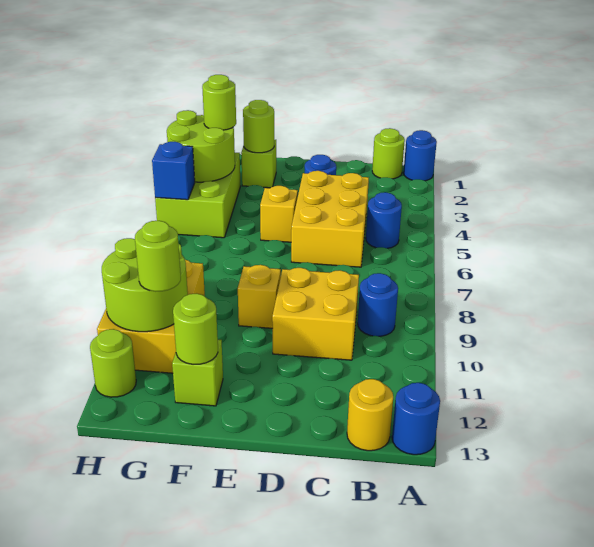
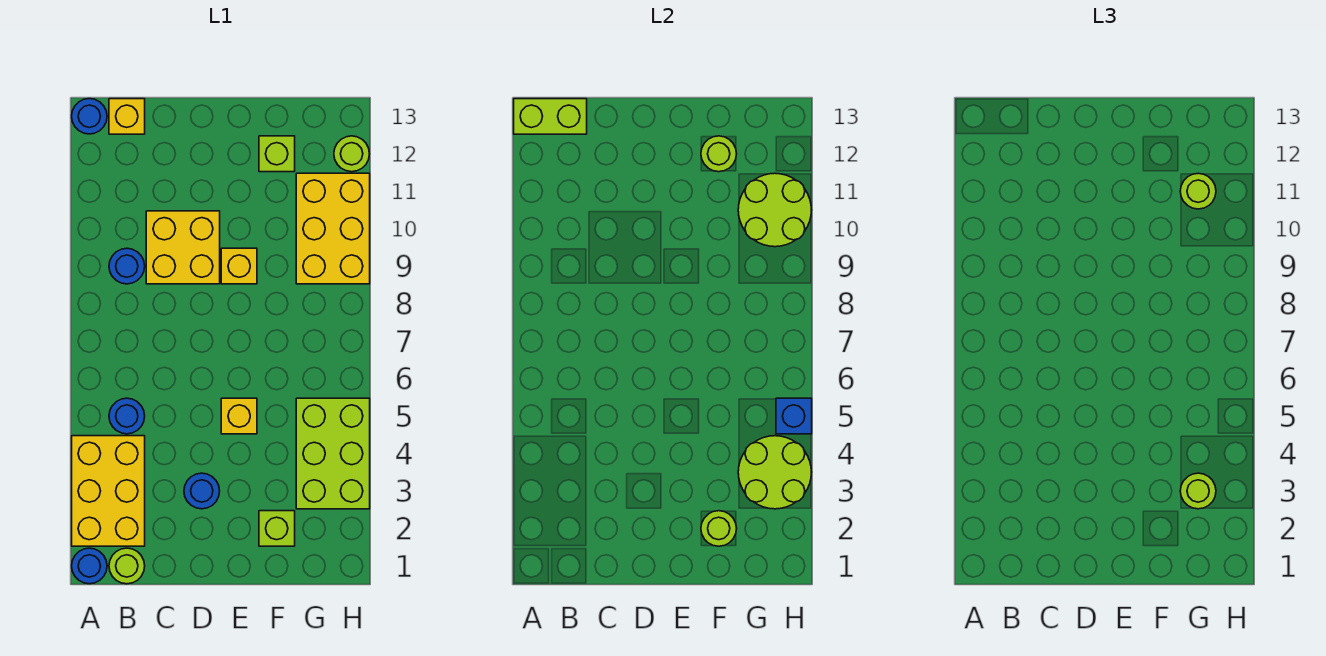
none -> lime 1x2 brick [514,99,587,134]
yellow 1x1 round brick [347,379,393,451] -> yellow 1x1 brick [109,99,145,134]
yellow 2x3 brick [291,171,369,267] -> yellow 2x3 brick moved to [72,436,145,546]

